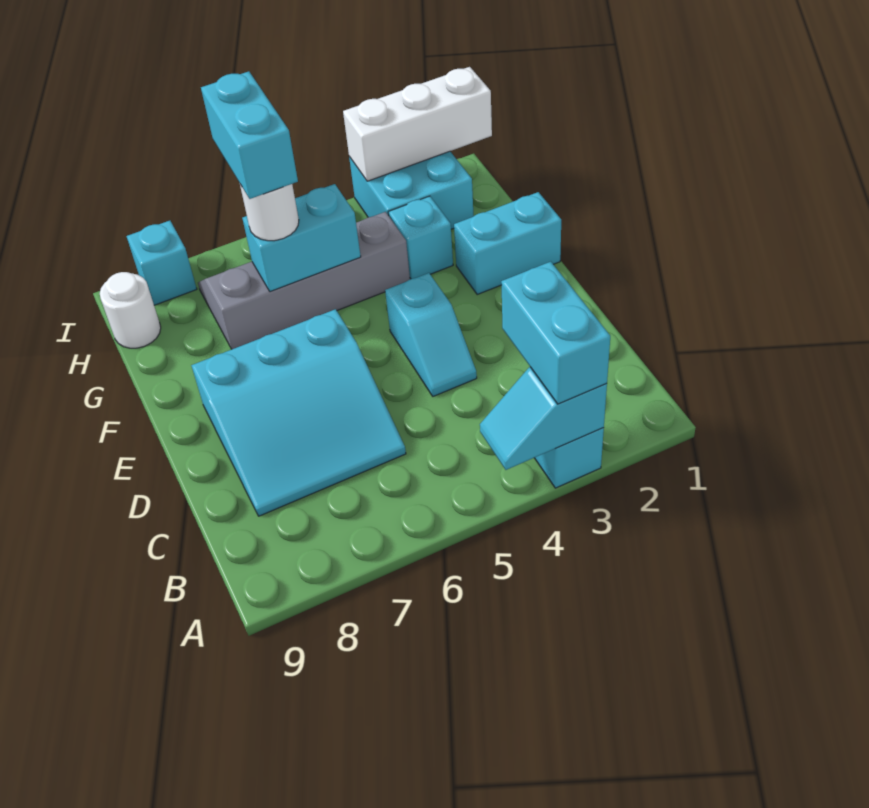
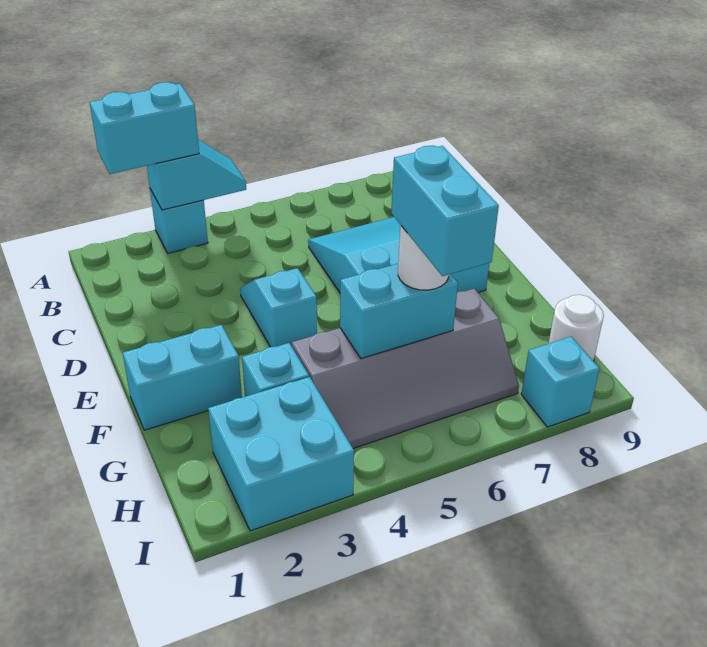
cyan 1x2 brick [501,262,610,404] -> cyan 1x2 brick turned to [90,82,199,174]
white 1x3 brick [343,67,492,181] -> none

